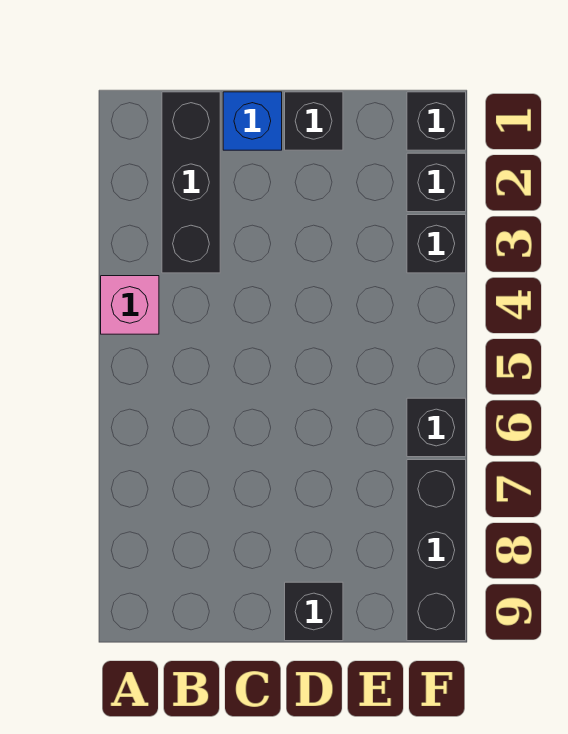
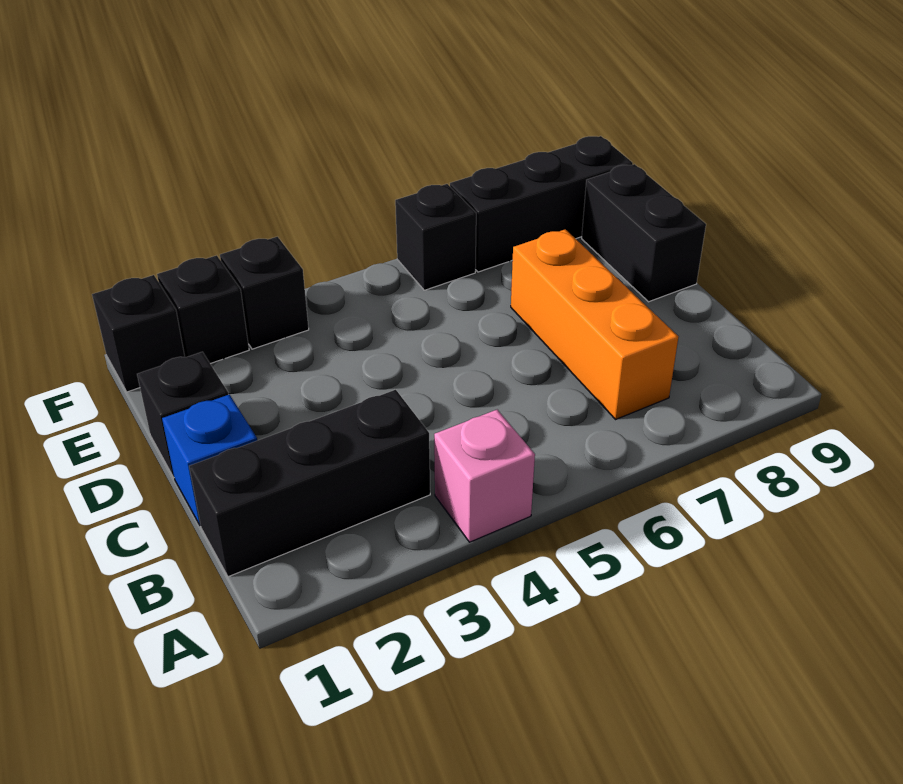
none -> orange 1x3 brick [511,229,678,419]
black 1x1 brick [285,582,343,641] -> black 1x2 brick [582,164,706,302]

